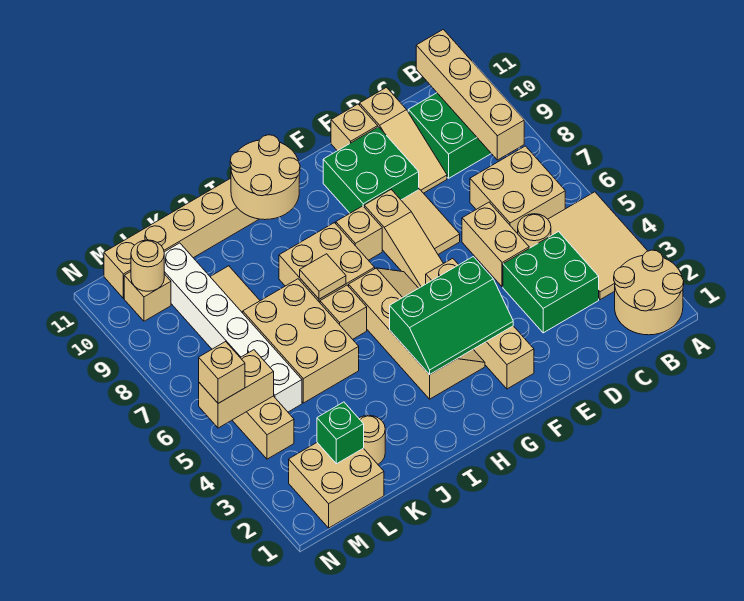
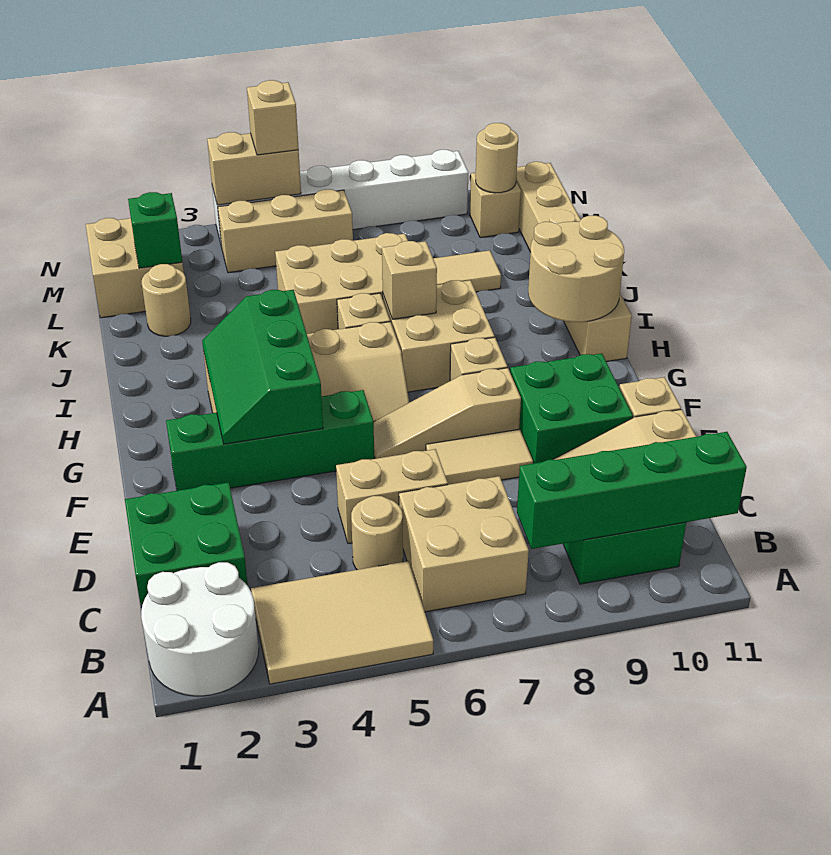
tan 2x2 round brick [614,250,684,335] -> white 2x2 round brick [141,562,259,696]
tan 1x4 brick [416,29,524,160] -> green 1x4 brick [517,432,747,549]
green 2x2 brick [503,232,599,333] -> green 2x2 brick moved to [125,482,248,610]
tan 1x4 brick [426,258,534,389] -> green 1x4 brick [166,390,374,491]
tan 1x1 tile [300,254,346,299] -> tan 1x1 brick [382,241,437,319]
white 1x6 brick [164,243,302,412] -> white 1x6 brick moved to [212,150,468,247]
tan 1x2 brick [199,350,274,428] -> tan 1x2 brick turned to [207,132,301,205]

